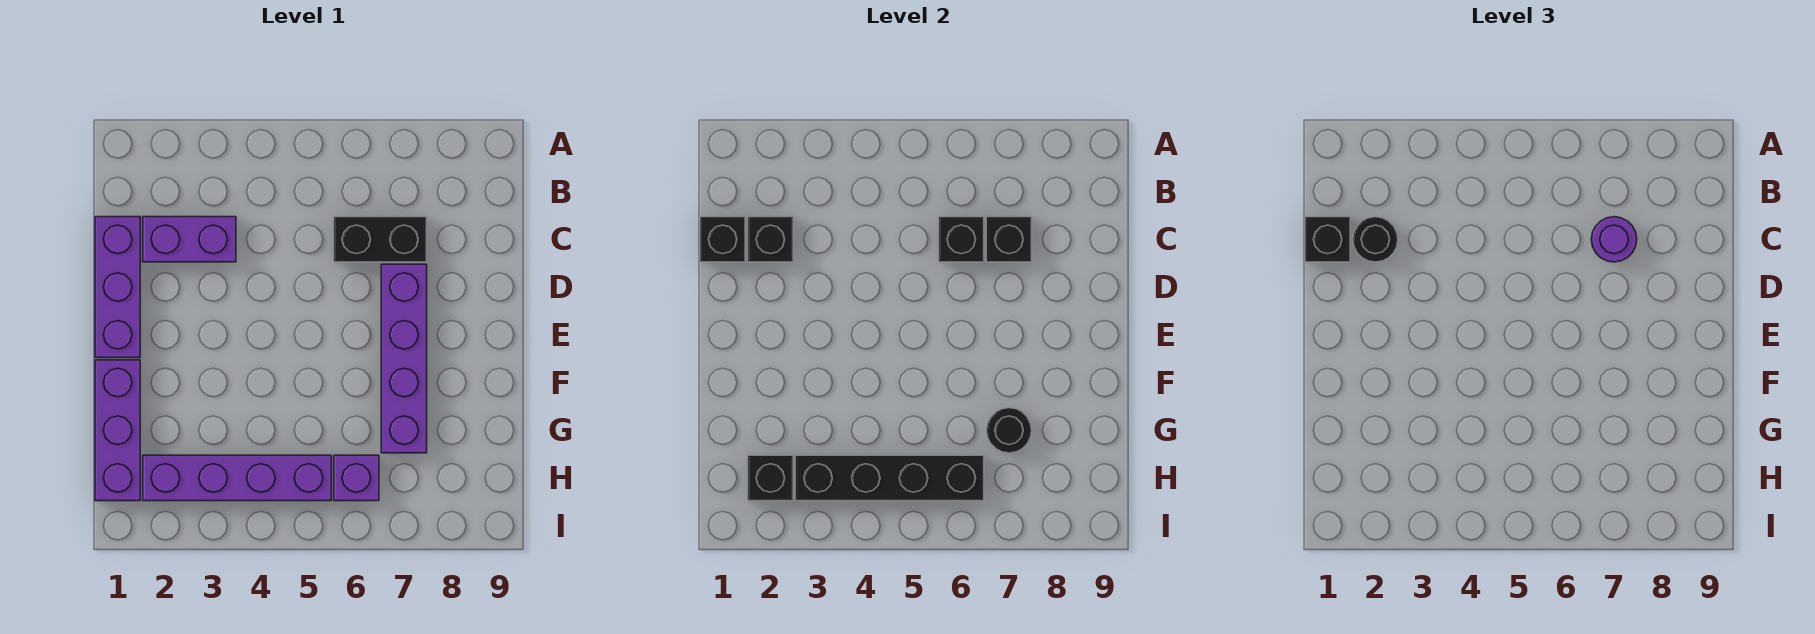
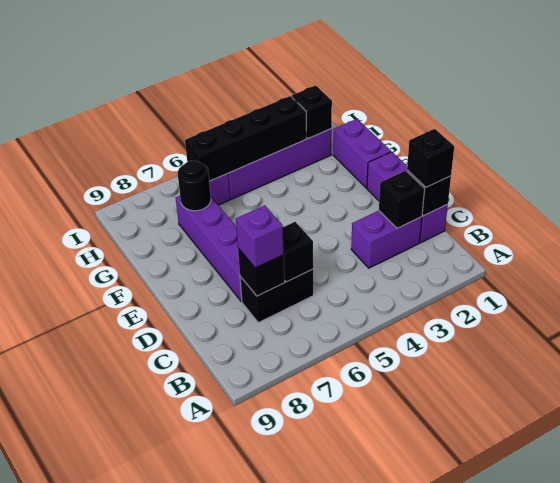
black 1x1 round brick [1353,217,1398,262] -> none
purple 1x1 round brick [1591,217,1637,262] -> purple 1x1 brick [236,205,284,268]
purple 1x3 brick [95,360,140,501] -> purple 1x2 brick [333,119,391,188]

